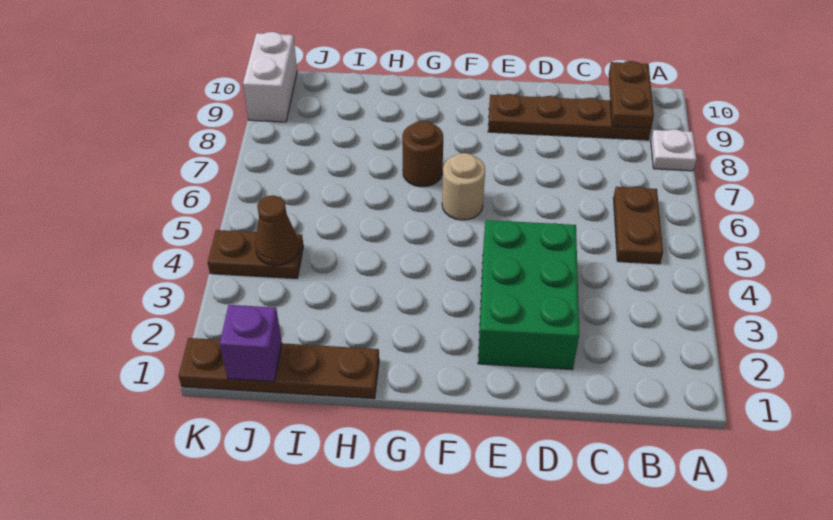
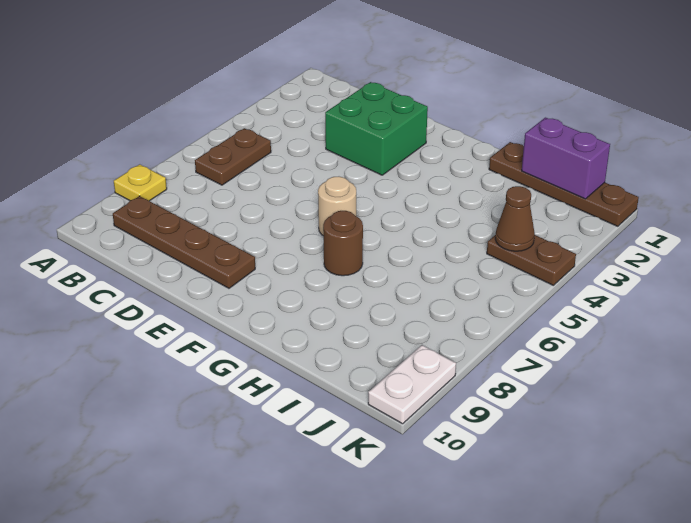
white 1x1 plate [651,129,696,171] -> yellow 1x1 plate [114,164,167,201]
brown 1x2 plate [609,61,654,128] -> none
green 2x3 brick [478,220,579,370] -> green 2x2 brick [325,82,428,175]
purple 1x1 brick [220,305,282,382] -> purple 1x2 brick [522,118,610,199]
white 1x2 brick [243,32,297,122] -> white 1x2 plate [368,345,456,424]

